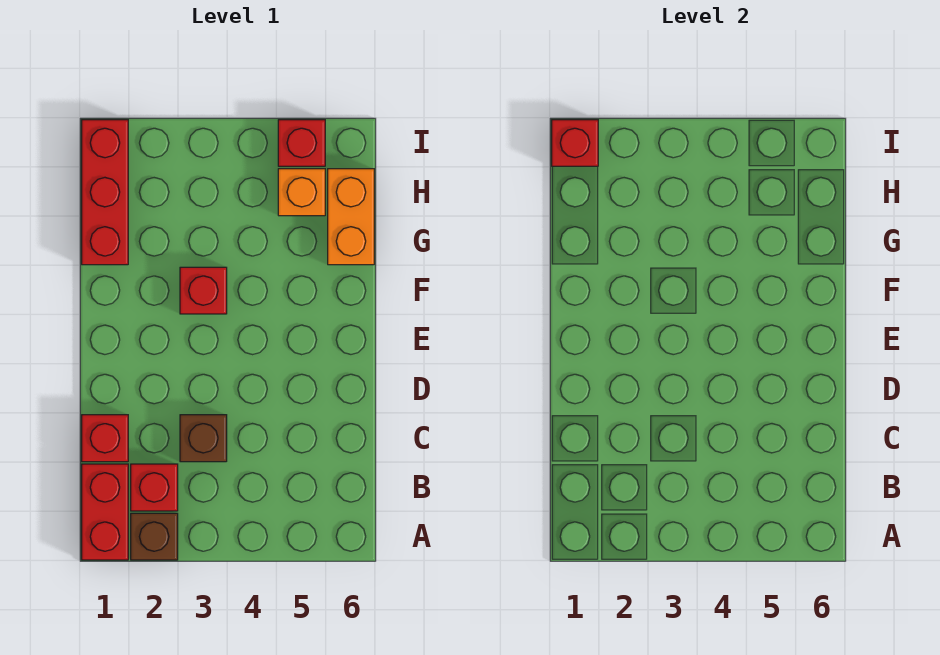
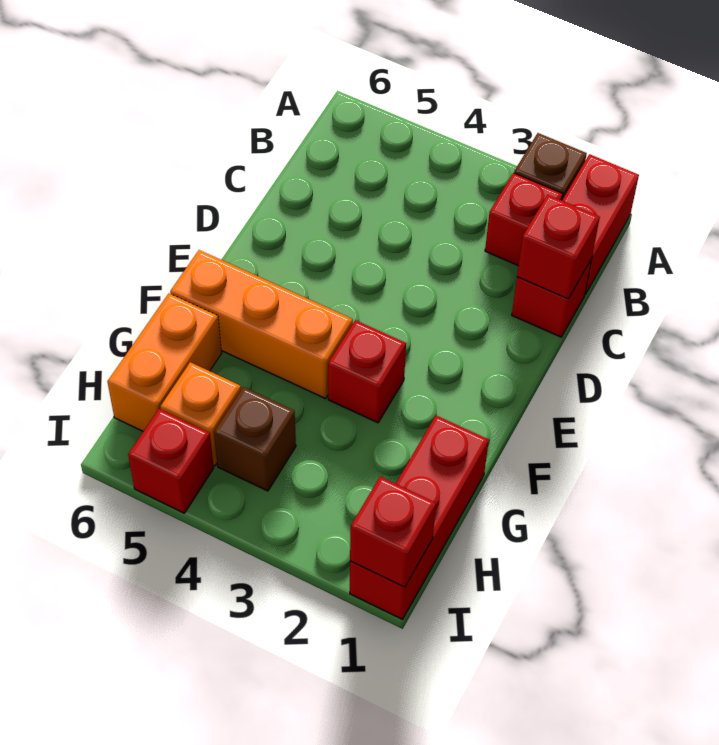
none -> red 1x1 brick [517,195,600,299]
brown 1x1 brick [180,415,227,462] -> brown 1x1 brick moved to [214,387,296,491]
none -> orange 1x3 brick [170,250,353,399]

